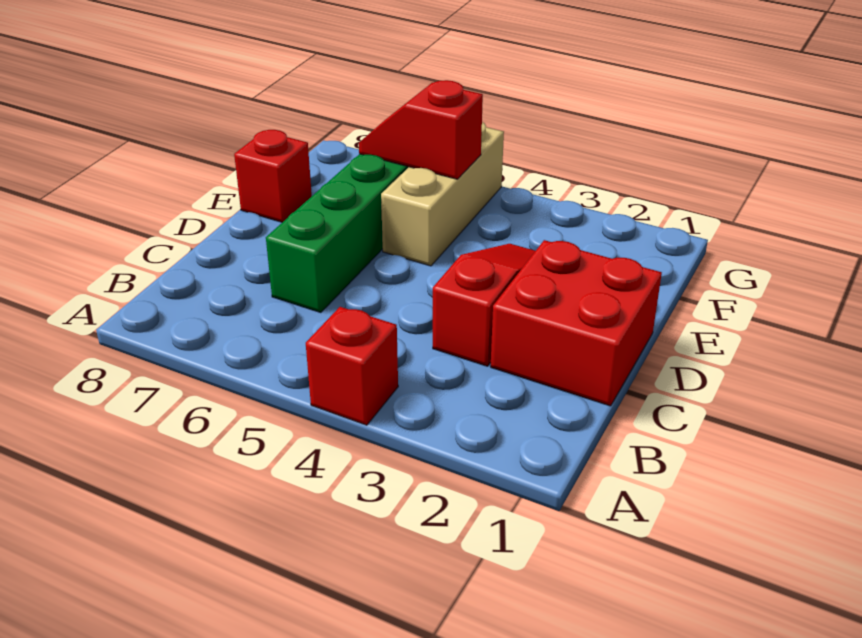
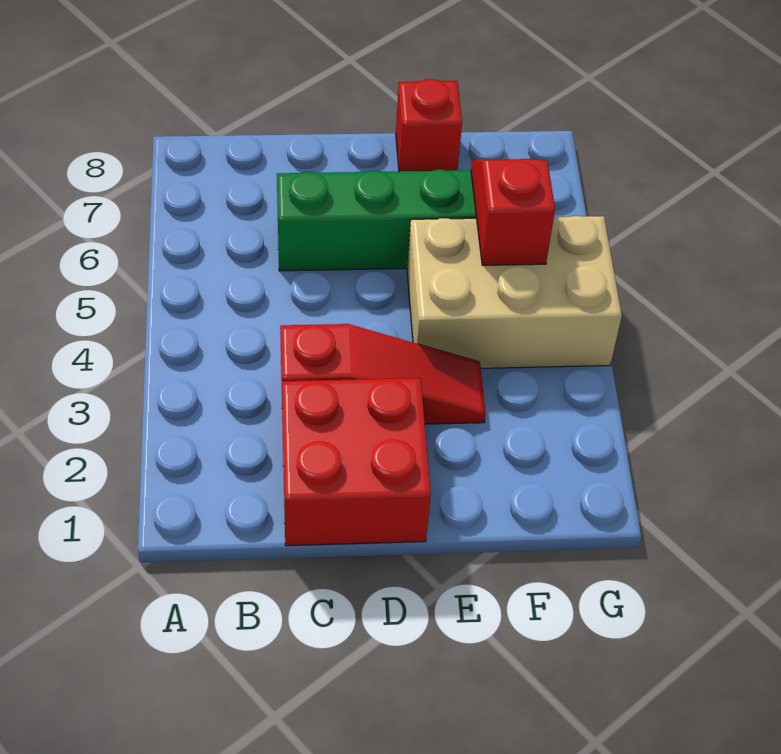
red 1x1 brick [306,307,398,425] -> none
tan 1x3 brick [381,122,504,266] -> tan 2x3 brick [407,216,622,368]

